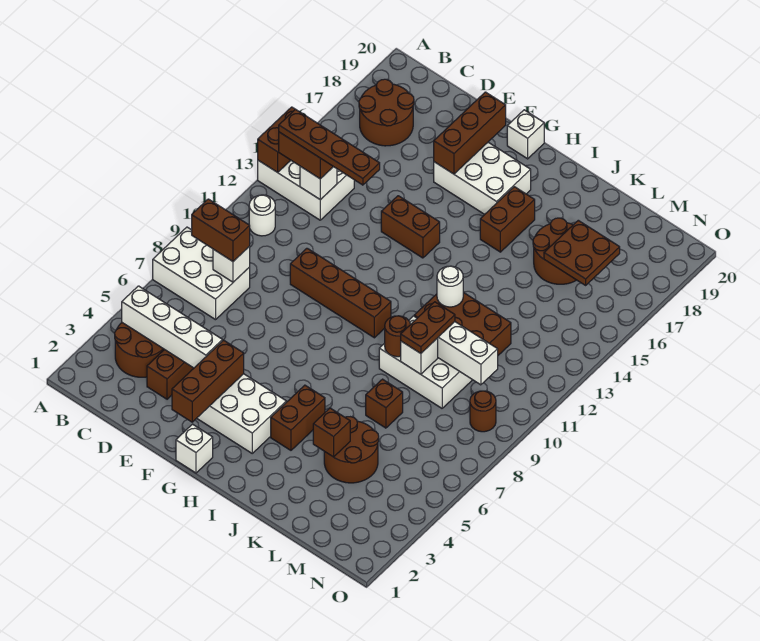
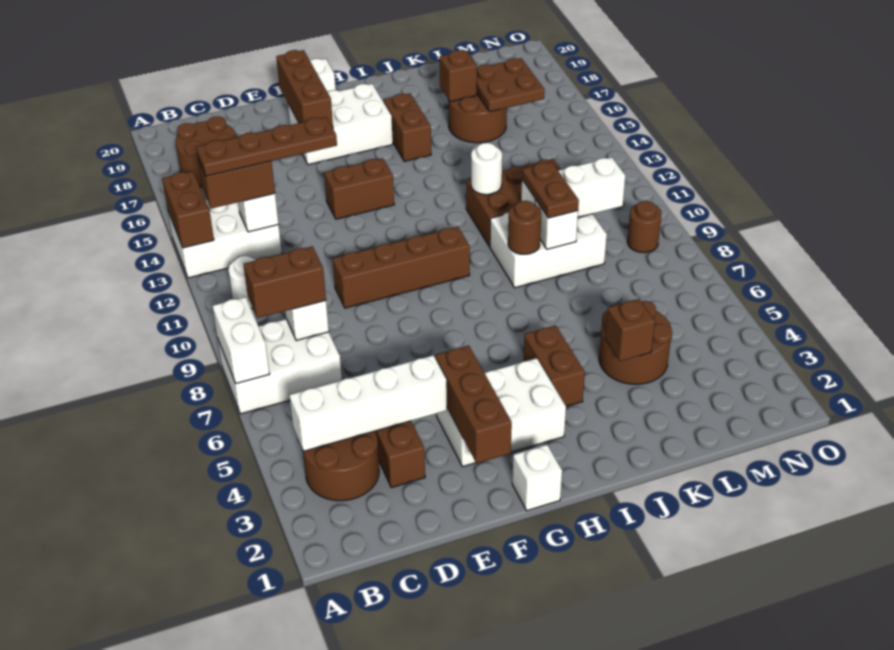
none -> white 1x2 brick [213,297,270,384]
brown 1x1 brick [366,379,403,428] -> brown 1x1 brick moved to [439,50,477,102]

